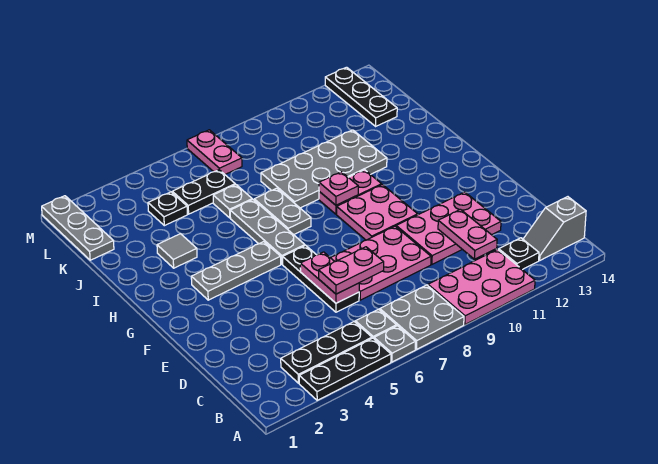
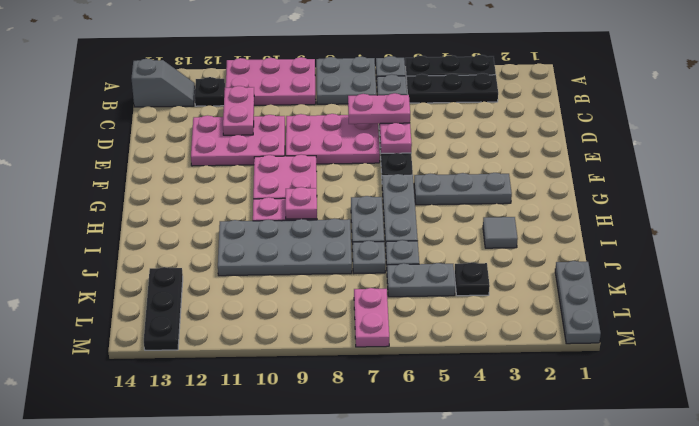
none -> grey 1x1 plate [352,241,385,273]
black 1x2 plate [172,170,235,214] -> grey 1x2 plate [387,263,455,297]

